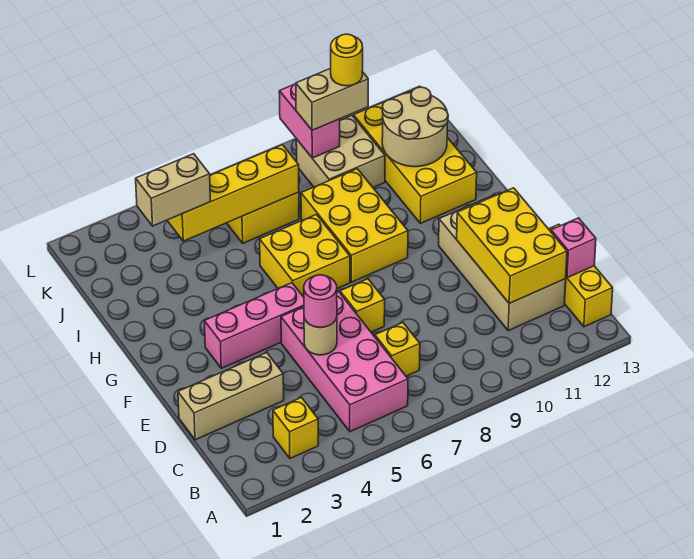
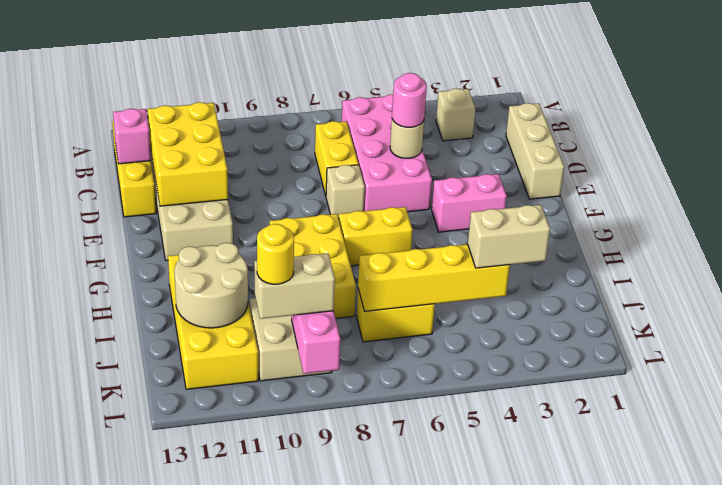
yellow 1x1 brick [273,398,318,458] -> tan 1x1 brick [436,88,475,141]
yellow 1x1 brick [375,323,420,376] -> yellow 1x2 brick [315,121,359,195]
tan 1x3 brick [178,353,284,440] -> tan 1x3 brick turned to [506,103,564,199]
yellow 1x1 brick [340,279,385,332] -> tan 1x1 brick [326,165,365,218]
pink 1x3 brick [204,283,304,368] -> pink 1x2 brick [432,174,507,232]
yellow 2x2 brick [260,215,350,297] -> yellow 1x2 brick [338,207,412,266]

